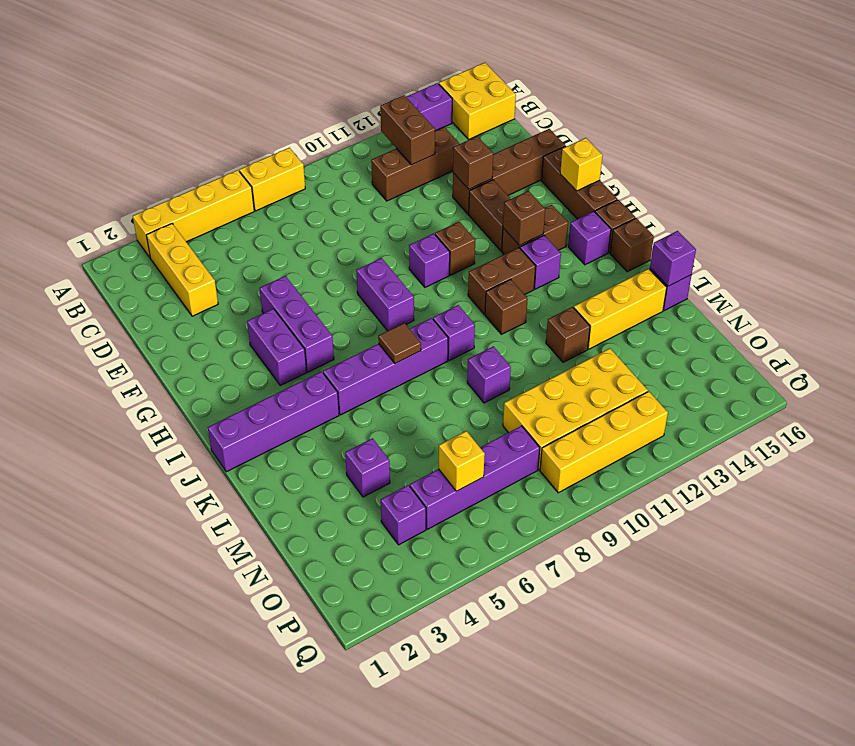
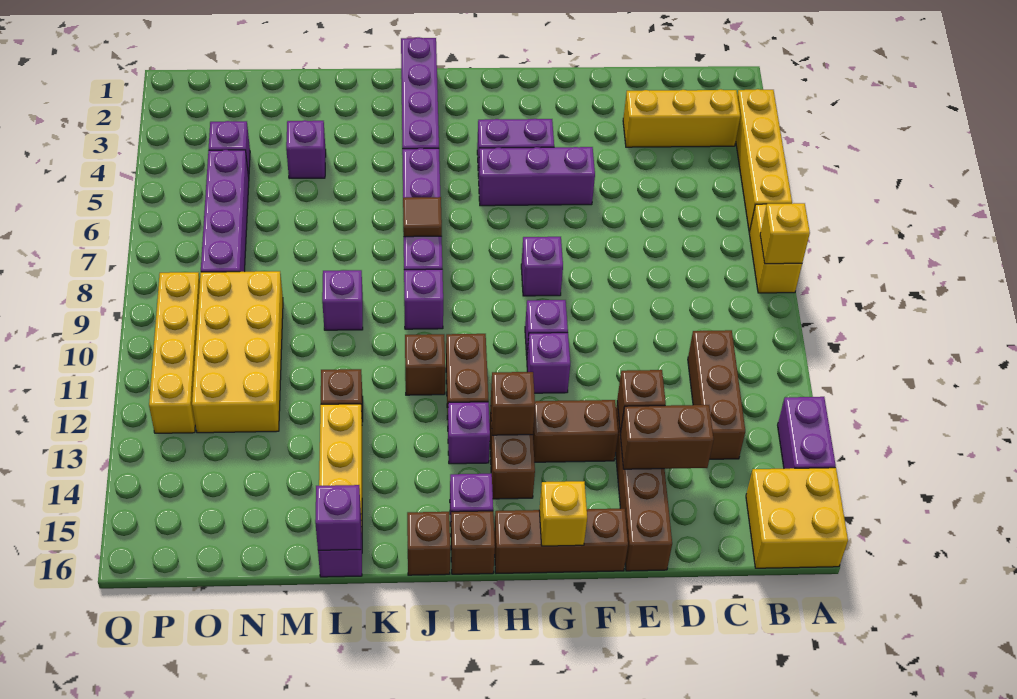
brown 1x2 brick [380,95,435,165] -> brown 1x2 brick moved to [620,405,714,469]
purple 1x2 brick [356,258,414,331] -> purple 1x1 brick [521,237,563,296]
brown 1x1 brick [435,222,475,275] -> purple 1x1 brick [527,333,570,393]
yellow 1x1 brick [439,431,485,491] -> yellow 1x1 brick moved to [760,203,810,264]

